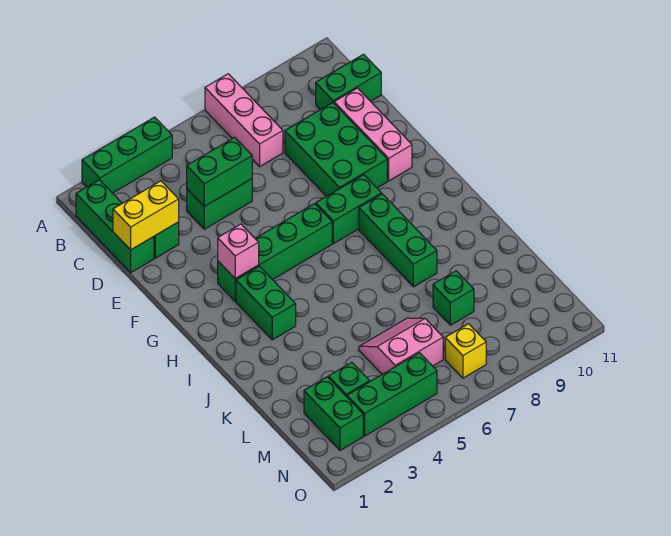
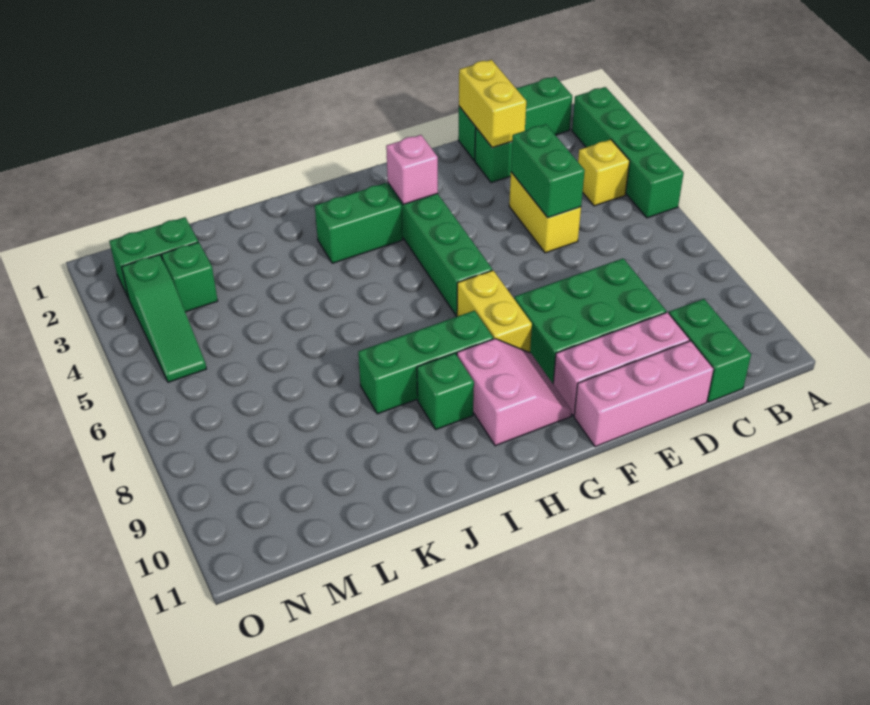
green 1x3 brick [82,117,172,193] -> green 1x4 brick [572,87,684,218]
pink 1x3 brick [205,74,283,167] -> pink 1x3 brick moved to [574,341,714,447]
green 1x2 brick [187,179,252,229] -> yellow 1x2 brick [509,172,581,253]
green 1x2 brick [316,175,381,244] -> yellow 1x2 brick [457,270,532,353]
pink 2x2 slope [359,318,443,374] -> pink 2x2 slope moved to [457,339,572,446]
green 1x1 brick [433,271,474,325] -> green 1x1 brick moved to [417,353,474,429]
green 1x3 brick [347,353,437,436] -> green 1x3 slope [122,255,206,382]
yellow 1x1 brick [445,324,486,378] -> yellow 1x1 brick moved to [578,140,630,206]

